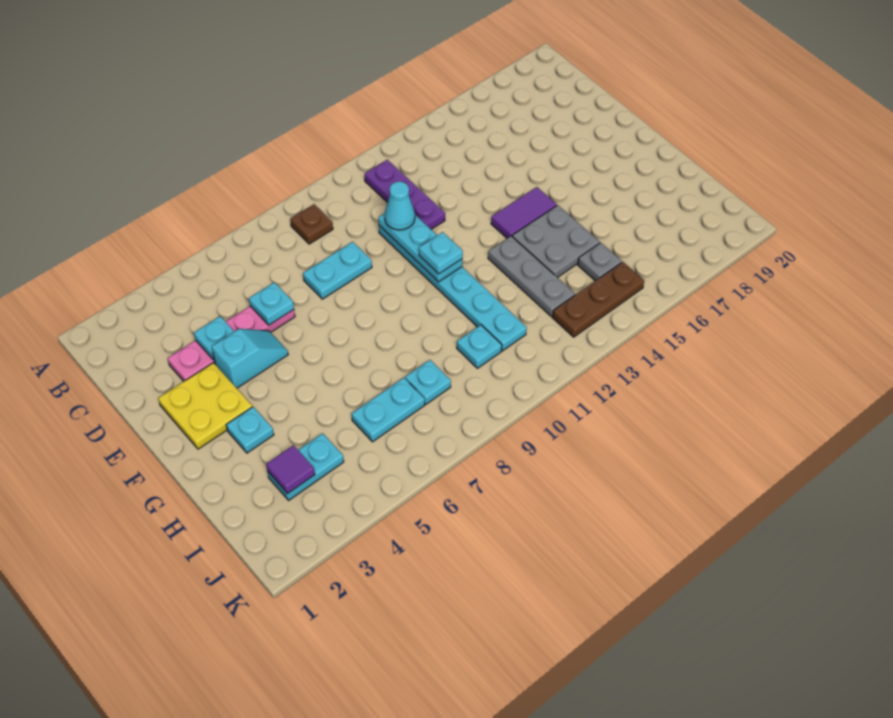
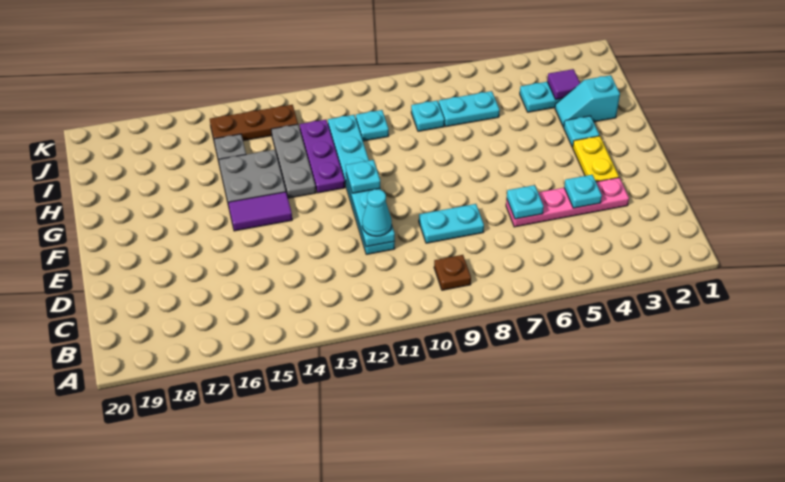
purple 1x3 plate [365,160,445,229] -> purple 1x3 plate moved to [300,120,345,193]
yellow 2x2 plate [158,363,252,449] -> yellow 1x2 plate [573,136,619,182]
cyan 1x2 slope [212,329,288,388] -> cyan 1x2 slope moved to [555,75,620,127]

